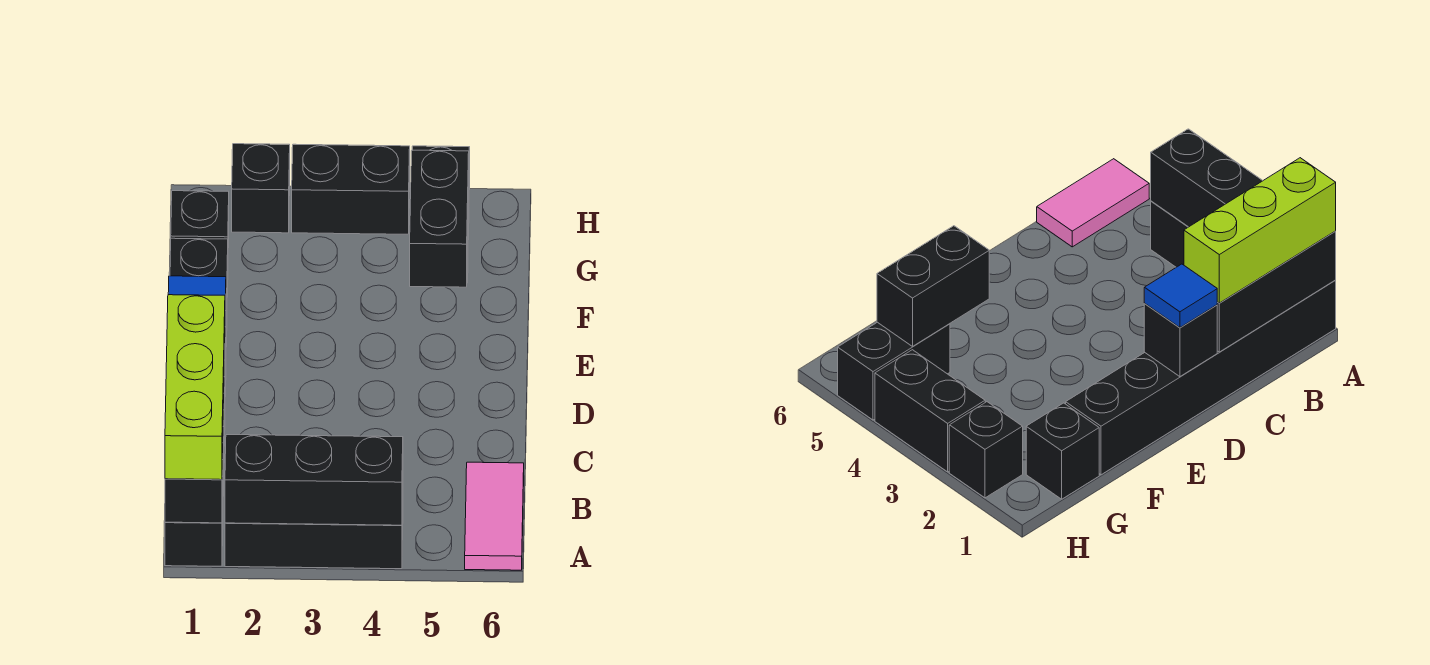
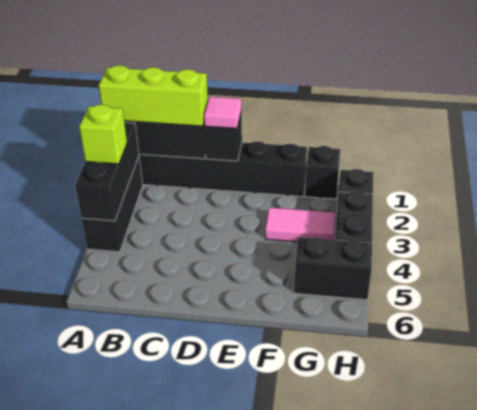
none -> lime 1x1 brick [79,105,127,164]
pink 1x2 tile [465,462,524,570] -> pink 1x2 tile moved to [265,207,336,242]
blue 1x1 tile [168,276,226,310] -> pink 1x1 tile [204,97,241,128]
black 1x2 brick [410,150,469,287] -> none

